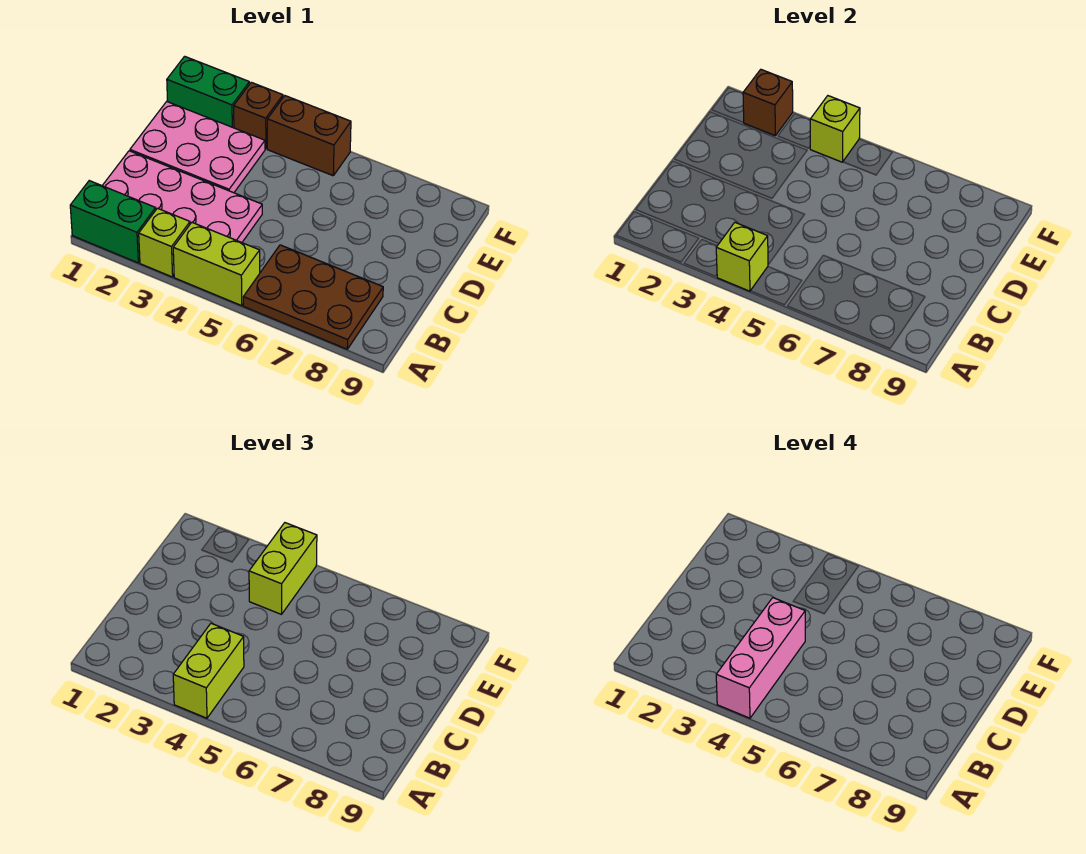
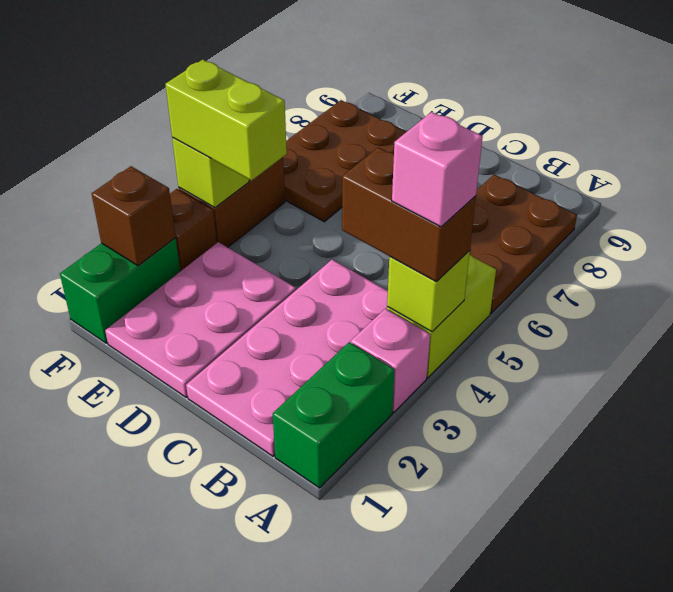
lime 1x1 brick [139,208,190,277] -> pink 1x1 brick [351,309,430,412]
lime 1x2 brick [173,623,244,718] -> brown 1x2 brick [342,147,476,281]
pink 1x3 brick [716,598,805,718] -> pink 1x1 brick [392,112,483,227]
none -> brown 2x3 plate [283,100,406,222]

